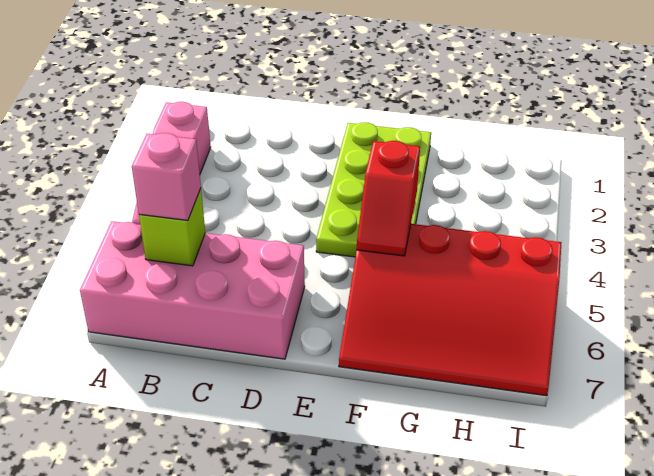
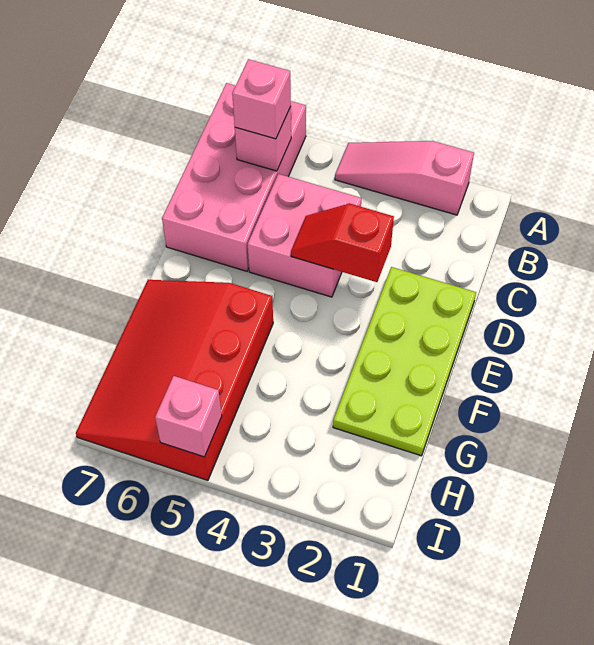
lime 1x1 brick [139,189,205,266] -> pink 1x1 brick [235,106,291,171]
none -> pink 2x2 brick [248,174,361,297]
lime 2x4 plate [316,122,431,257] -> lime 2x4 plate turned to [333,267,476,456]
red 1x2 slope [357,141,420,256] -> red 1x2 slope moved to [291,204,394,282]
none -> pink 1x1 brick [155,376,222,457]

